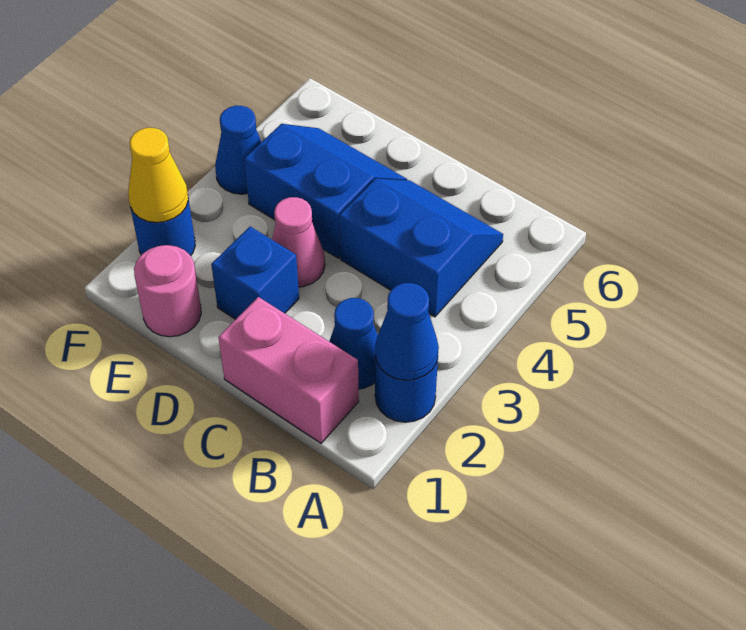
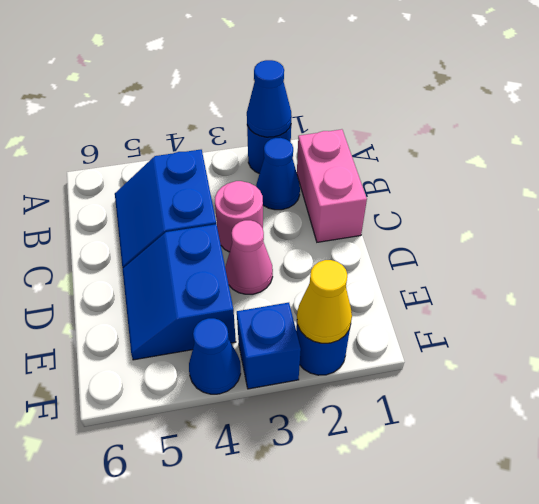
blue 1x1 brick [211,227,299,319] -> blue 1x1 brick moved to [237,303,301,389]
pink 1x1 round brick [134,245,201,337] -> pink 1x1 round brick moved to [215,181,263,252]

